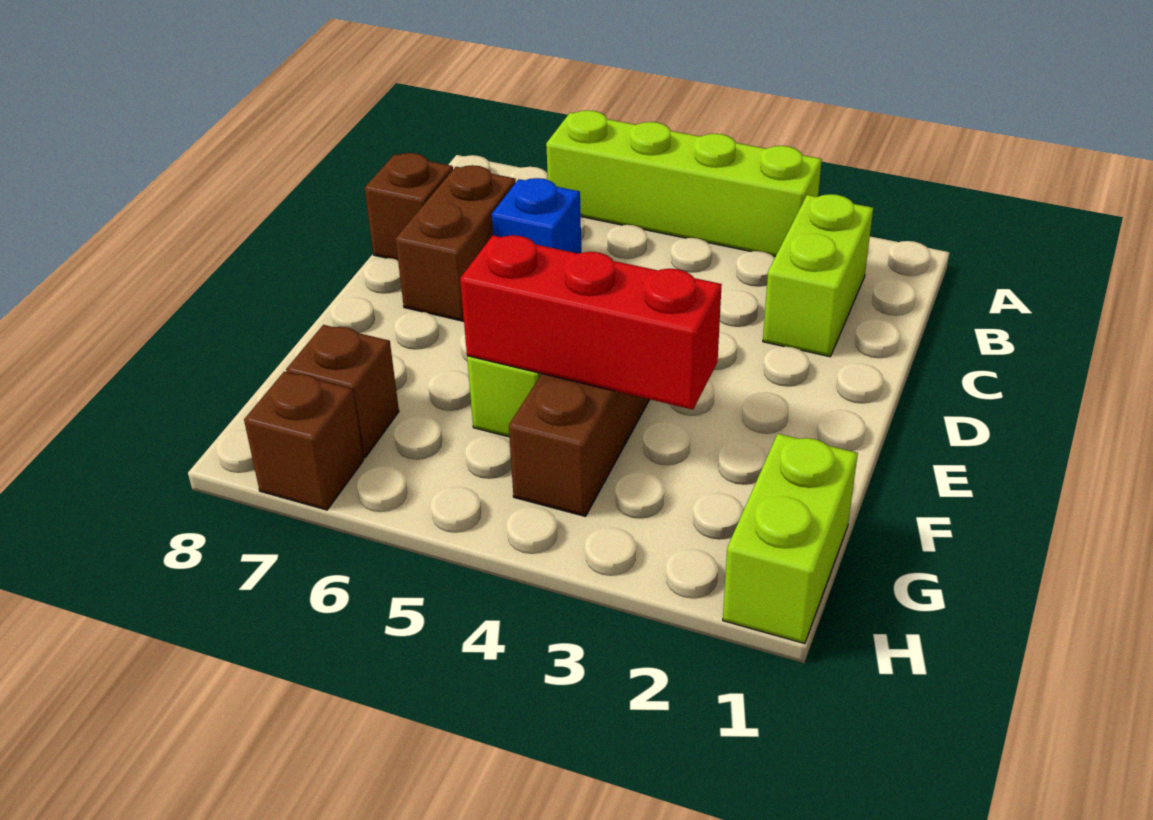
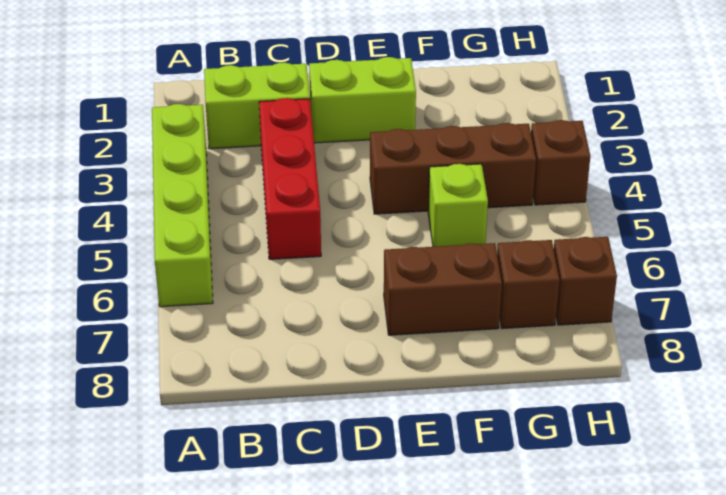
blue 1x1 brick [492,178,581,254] -> none
brown 1x2 brick [396,165,516,321] -> brown 1x2 brick moved to [384,243,502,335]
brown 1x1 brick [365,153,453,260] -> brown 1x1 brick moved to [531,120,590,205]
red 1x3 brick [460,235,722,410] -> red 1x3 brick moved to [259,98,321,259]
lime 1x2 brick [723,434,858,644] -> lime 1x2 brick moved to [309,57,416,143]

